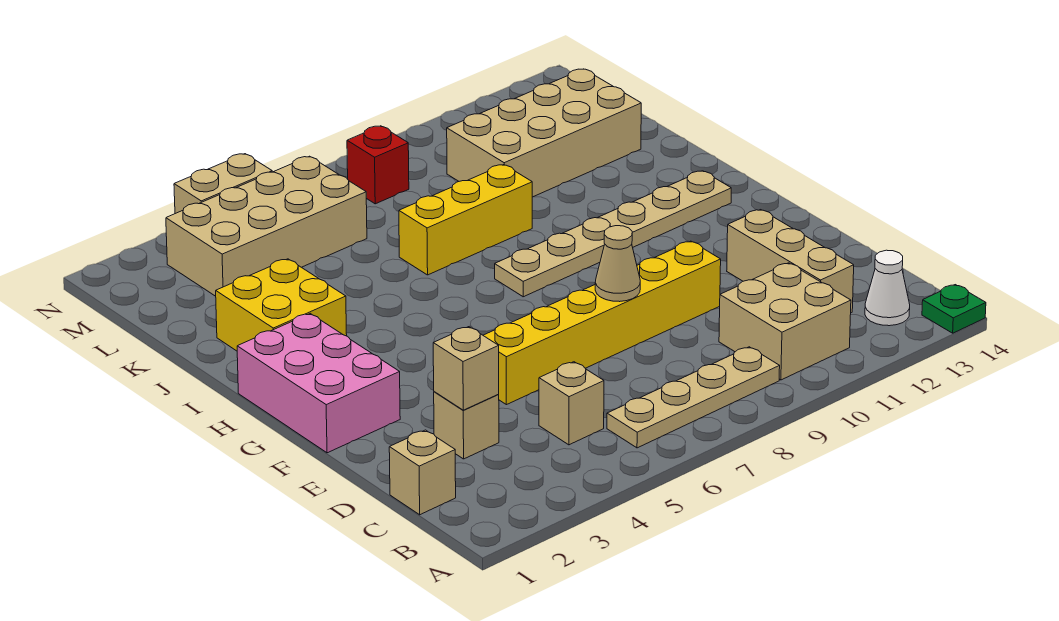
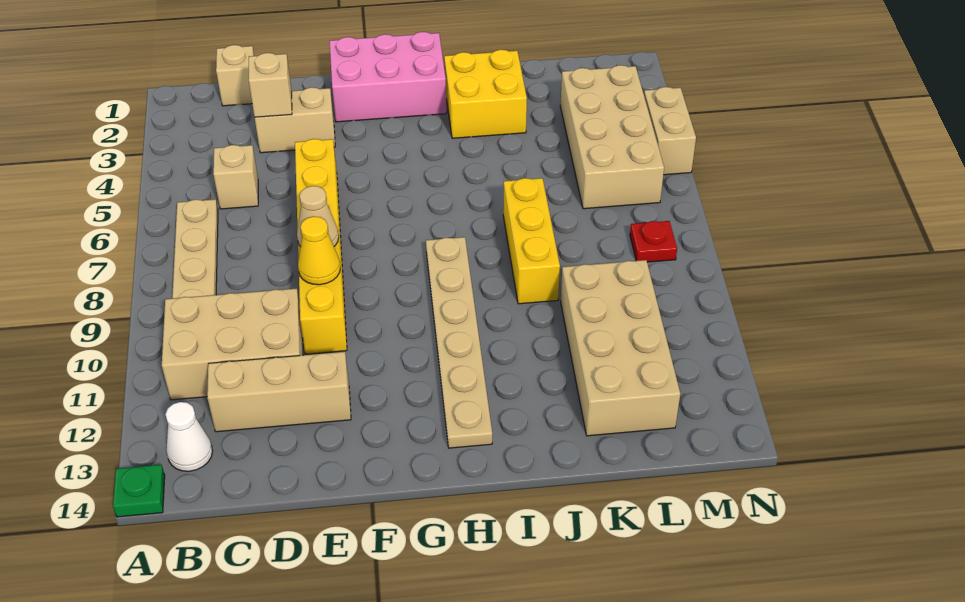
tan 2x2 brick [719,263,851,380] -> tan 2x3 brick [162,288,303,400]
tan 1x1 brick [434,392,499,459] -> tan 1x2 brick [255,87,335,153]
none -> yellow 1x1 cone [298,216,340,285]
red 1x1 brick [347,126,409,204] -> red 1x1 plate [630,221,677,262]

